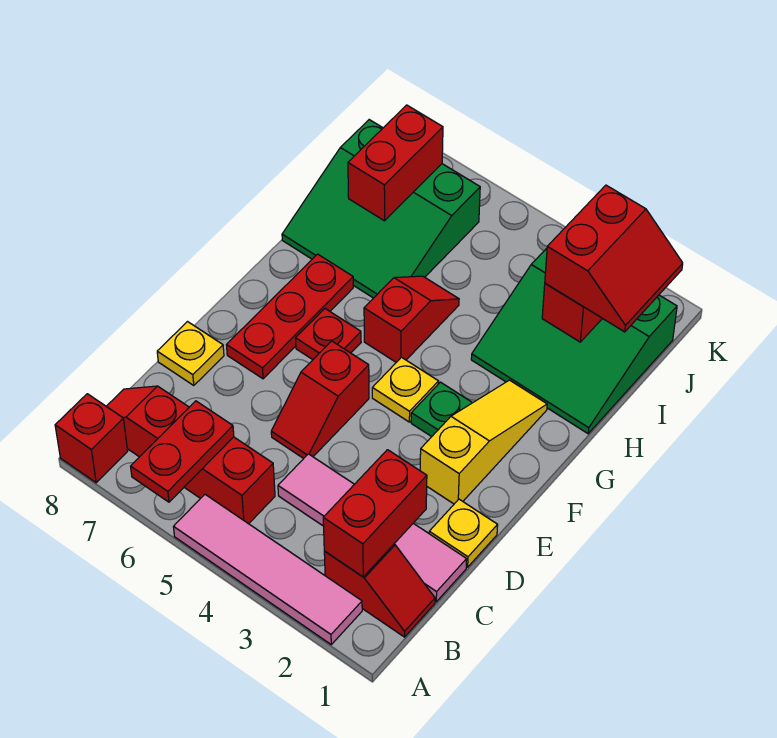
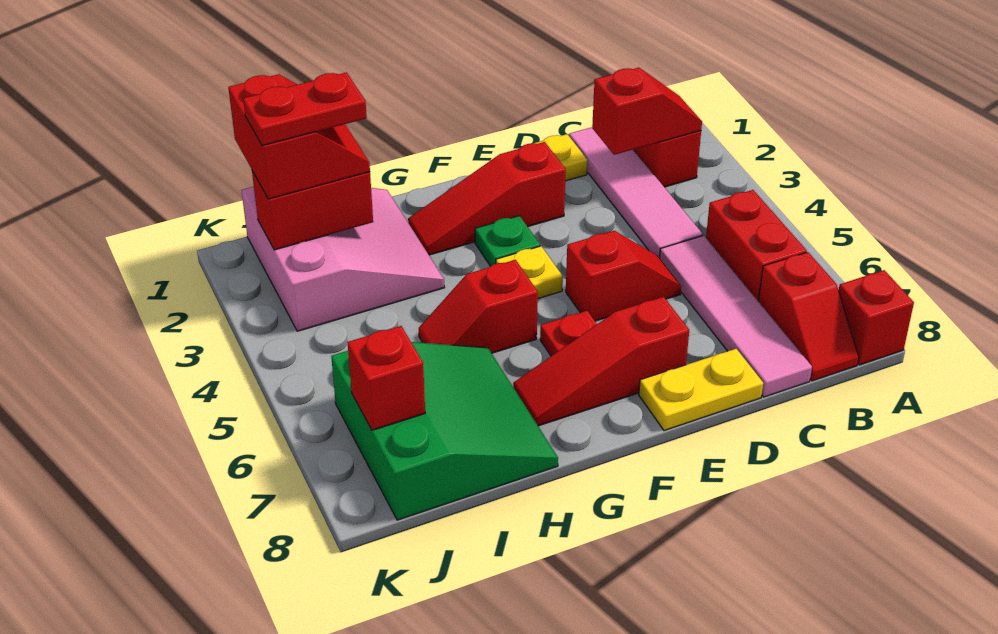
pink 1x4 tile [174,495,362,644] -> pink 1x4 tile moved to [660,236,812,397]
red 1x2 plate [131,401,234,502] -> red 1x2 plate moved to [243,72,367,146]
red 1x2 brick [323,450,427,577] -> red 1x2 slope [592,68,702,155]
yellow 1x1 plate [157,322,224,386] -> yellow 1x2 plate [639,349,763,431]
yellow 1x3 slope [420,380,547,504] -> red 1x3 slope [408,142,566,255]
red 1x3 plate [227,254,353,379] -> red 1x3 slope [513,297,689,426]
green 3x3 slope [471,248,677,434] -> pink 3x3 slope [242,187,445,331]
red 2x2 slope [545,185,683,332] -> red 2x2 slope turned to [228,74,370,199]
red 1x2 brick [348,105,443,221] -> red 1x1 brick [347,326,425,430]

